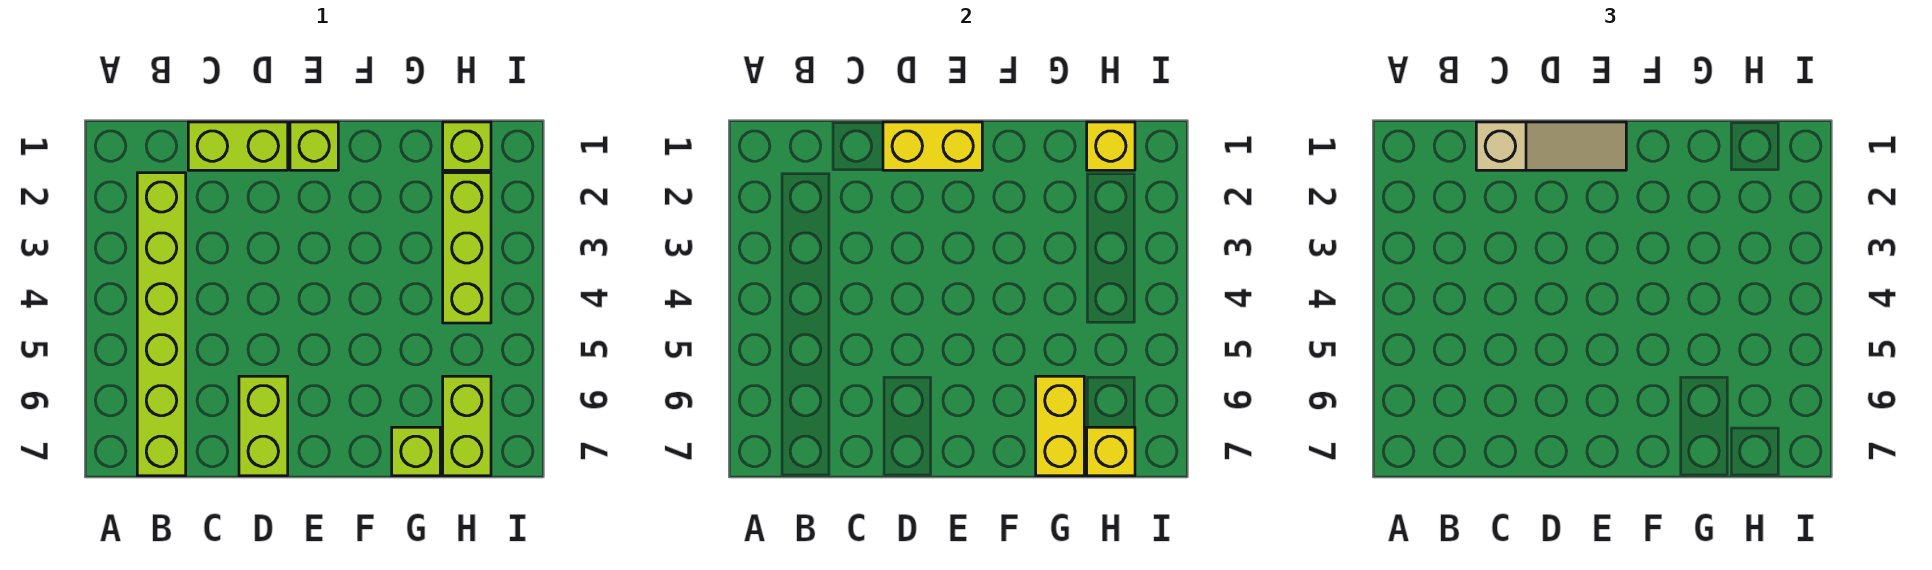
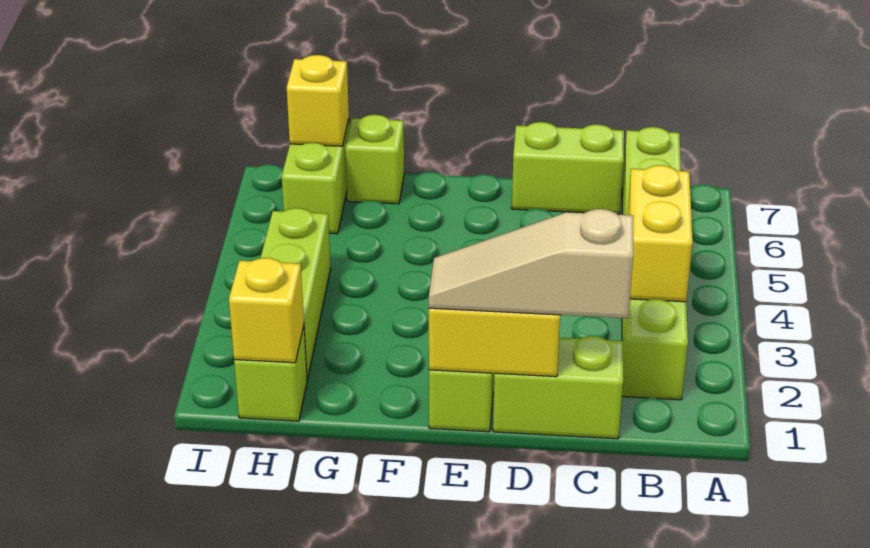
lime 1x2 brick [239,376,288,476] -> lime 1x2 brick turned to [512,122,624,214]
yellow 1x2 brick [1036,376,1084,476] -> yellow 1x2 brick moved to [627,165,693,302]

